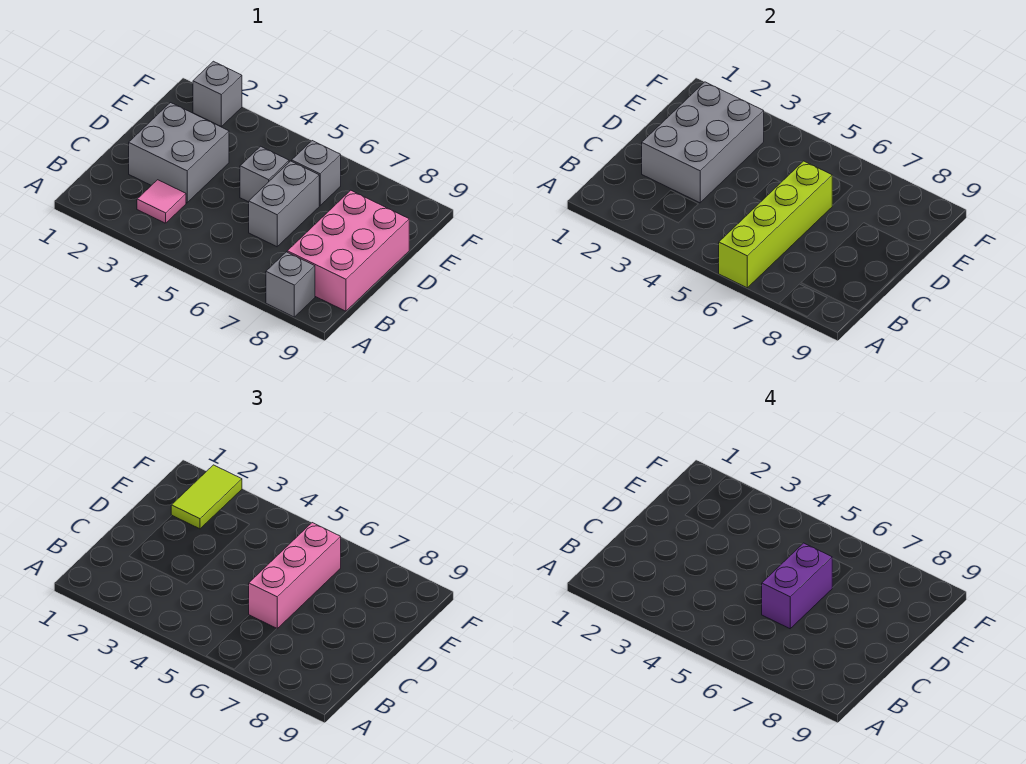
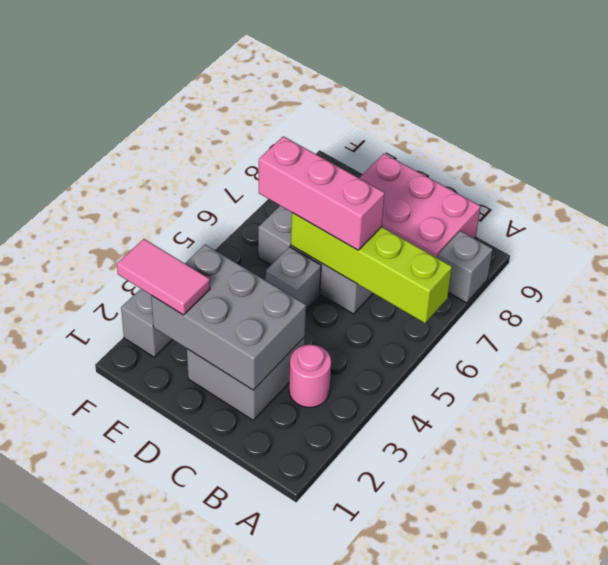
pink 1x1 tile [137,180,186,223] -> pink 1x1 round brick [289,344,331,408]
purple 1x2 brick [762,543,832,629] -> none
lime 1x2 tile [171,465,242,529] -> pink 1x2 tile [117,239,210,315]

